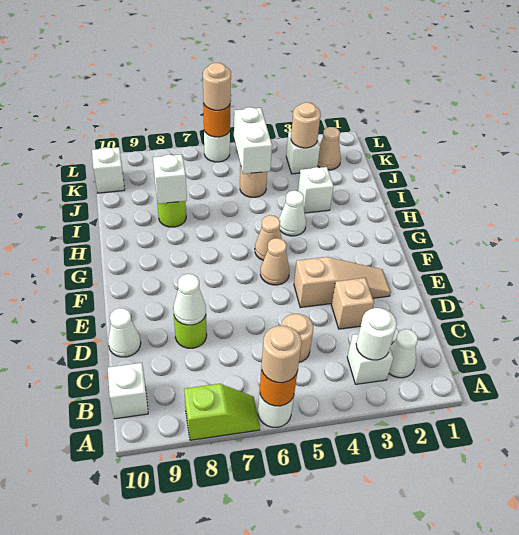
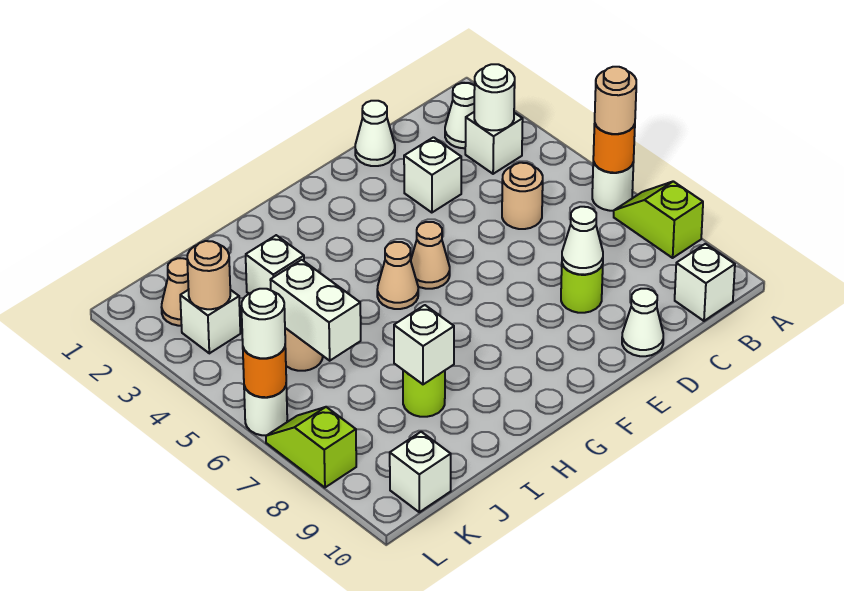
tan 1x1 brick [331,278,374,329] -> white 1x1 brick [404,137,461,213]
tan 1x3 slope [294,257,391,308] -> none
white 1x1 cone [279,191,306,236] -> white 1x1 cone moved to [355,101,395,166]
white 1x2 brick [234,107,272,174] -> white 1x2 brick turned to [271,260,361,361]
tan 1x1 round brick [203,63,231,110] -> white 1x1 round brick [241,289,285,358]
none -> lime 1x2 slope [266,407,356,488]

